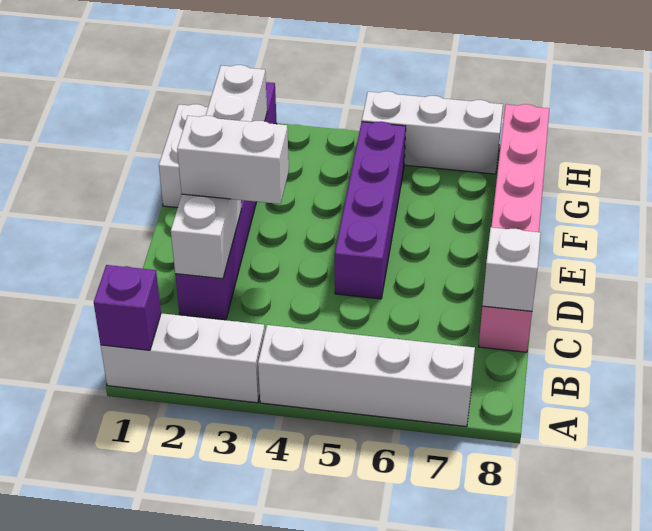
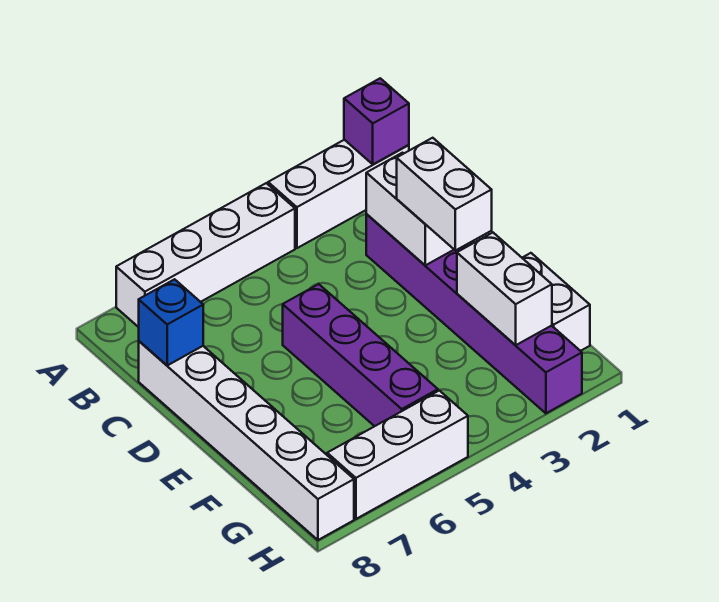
pink 1x6 brick [479,104,549,352] -> white 1x6 brick [139,341,354,540]
white 1x1 brick [482,227,541,311] -> blue 1x1 brick [139,279,203,365]
white 1x2 brick [177,116,289,204] -> white 1x2 brick turned to [397,138,492,250]

